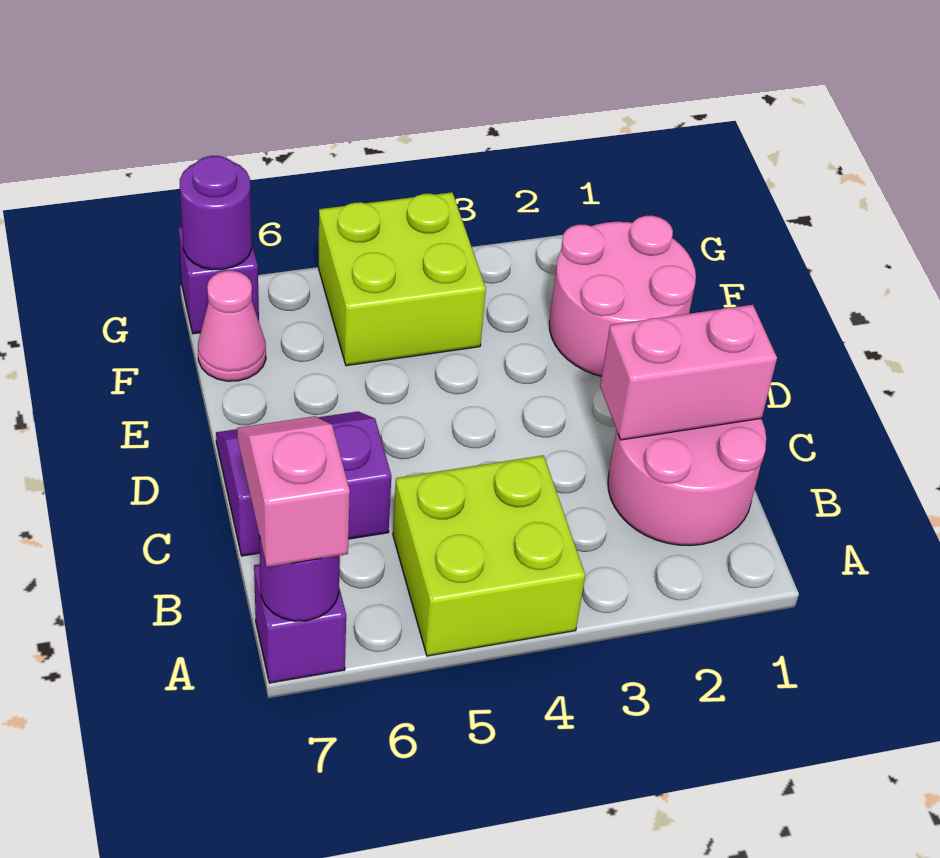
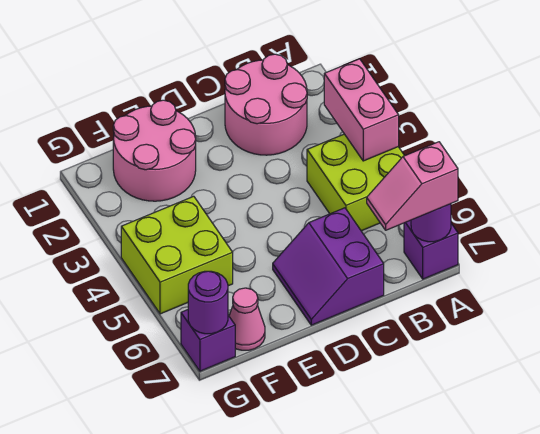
pink 1x2 brick [600,305,777,440] -> pink 1x2 brick moved to [324,59,399,161]

